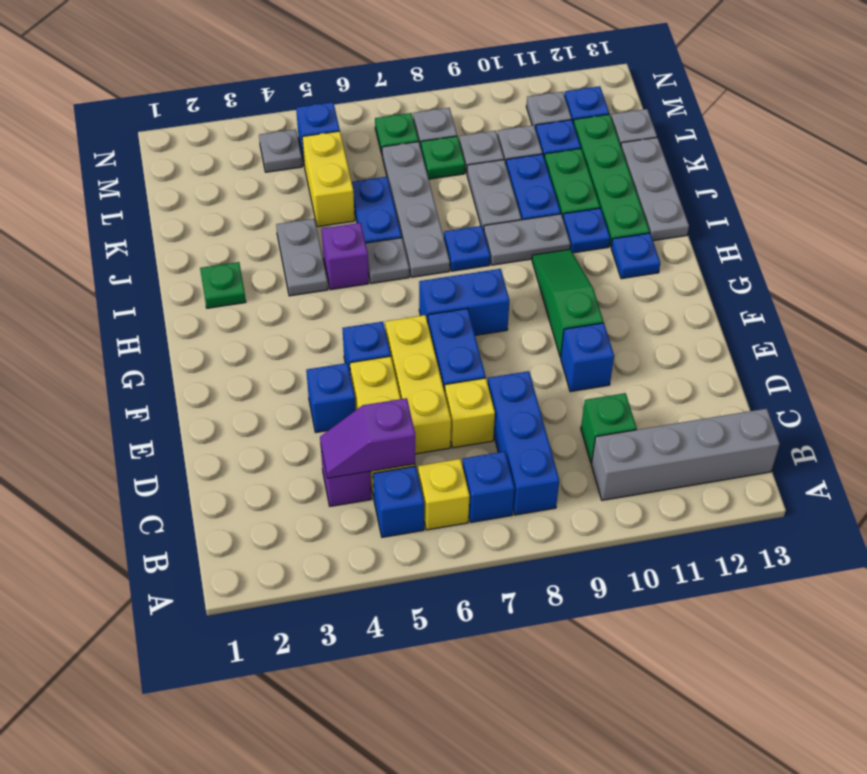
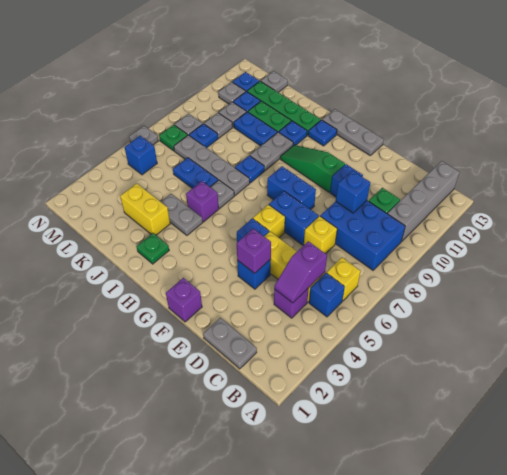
blue 1x1 brick [462,452,515,522] -> blue 1x1 brick moved to [336,171,370,213]
blue 1x3 brick [488,371,559,515] -> blue 2x3 brick [321,201,405,270]
yellow 1x3 brick [385,315,451,454] -> yellow 1x1 brick [253,205,285,238]
none -> purple 1x1 brick [237,229,271,273]
none -> purple 1x1 brick [166,278,202,322]
blue 1x2 brick [419,269,510,335] -> blue 1x2 brick turned to [267,166,316,209]
grey 1x3 plate [621,137,689,241] -> grey 1x3 plate moved to [322,109,384,155]
grey 1x2 plate [467,160,521,231] -> grey 1x2 plate moved to [203,318,257,369]
yellow 1x2 brick [302,131,355,227] -> yellow 1x2 brick moved to [120,183,170,235]
green 1x1 plate [421,136,465,179] -> blue 1x1 plate [189,124,218,148]
grey 1x1 plate [259,129,302,172] -> grey 1x1 plate moved to [129,126,158,145]

